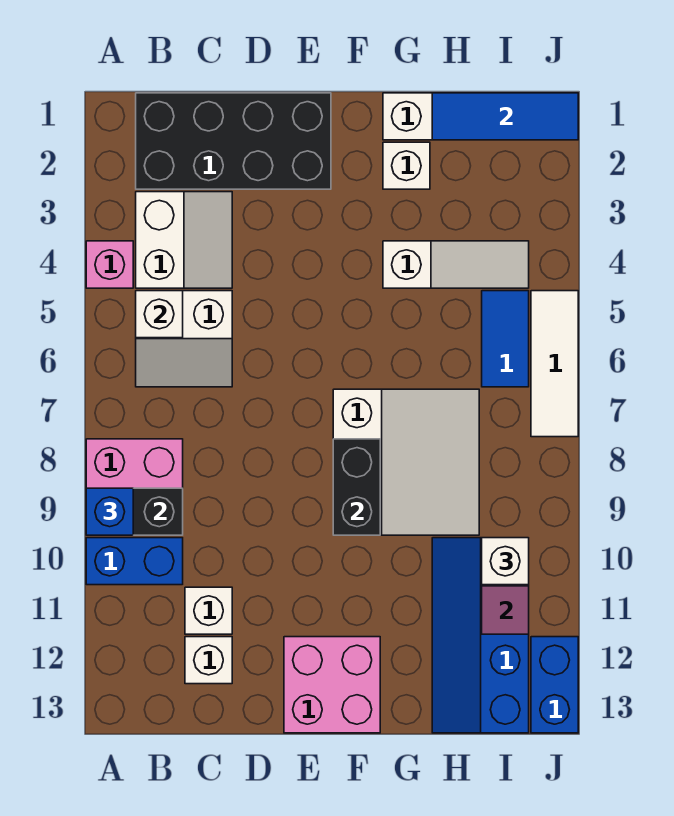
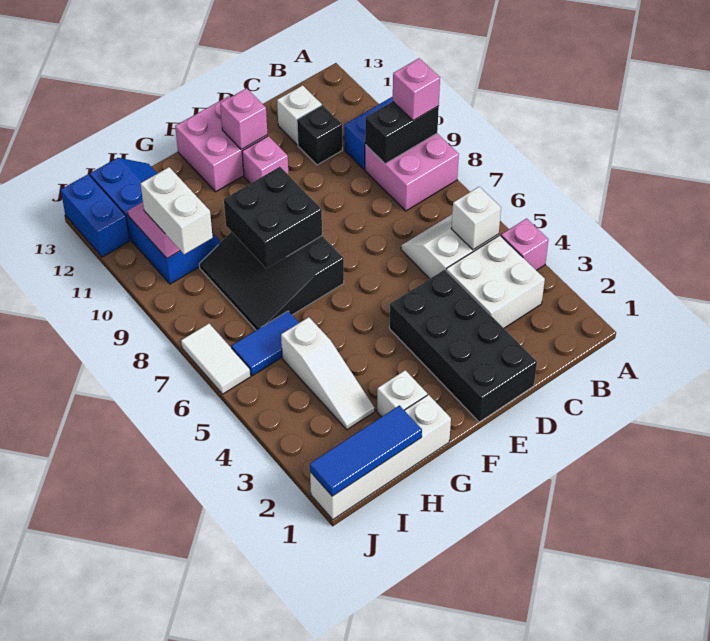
blue 1x1 brick [86,488,133,535] -> pink 1x1 brick [393,58,440,121]
black 2x4 brick [136,93,331,189] -> black 2x4 brick turned to [389,270,537,422]
white 2x2 slope [136,192,232,288] -> white 2x2 brick [446,235,545,328]
white 1x1 brick [185,587,232,634] -> black 1x1 brick [297,105,342,165]
none -> pink 1x1 brick [242,136,288,184]
none -> pink 1x1 brick [220,88,267,150]
white 3x3 slope [333,389,479,535] -> black 3x3 slope [199,232,344,330]
black 1x2 brick [333,439,380,535] -> black 2x2 brick [224,167,322,269]
white 1x3 slope [383,241,529,288] -> white 1x3 slope turned to [281,317,375,430]
blue 1x2 tile [482,291,529,387] -> blue 1x2 tile turned to [231,311,299,376]
white 1x1 brick [482,538,529,585] -> white 1x2 brick [140,167,213,254]
white 1x3 tile [531,291,578,437] -> white 1x2 tile [181,324,251,394]

